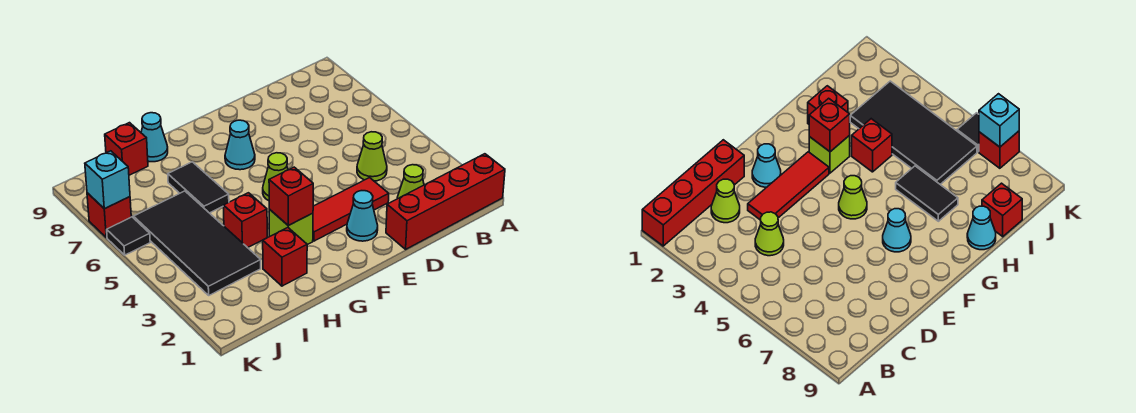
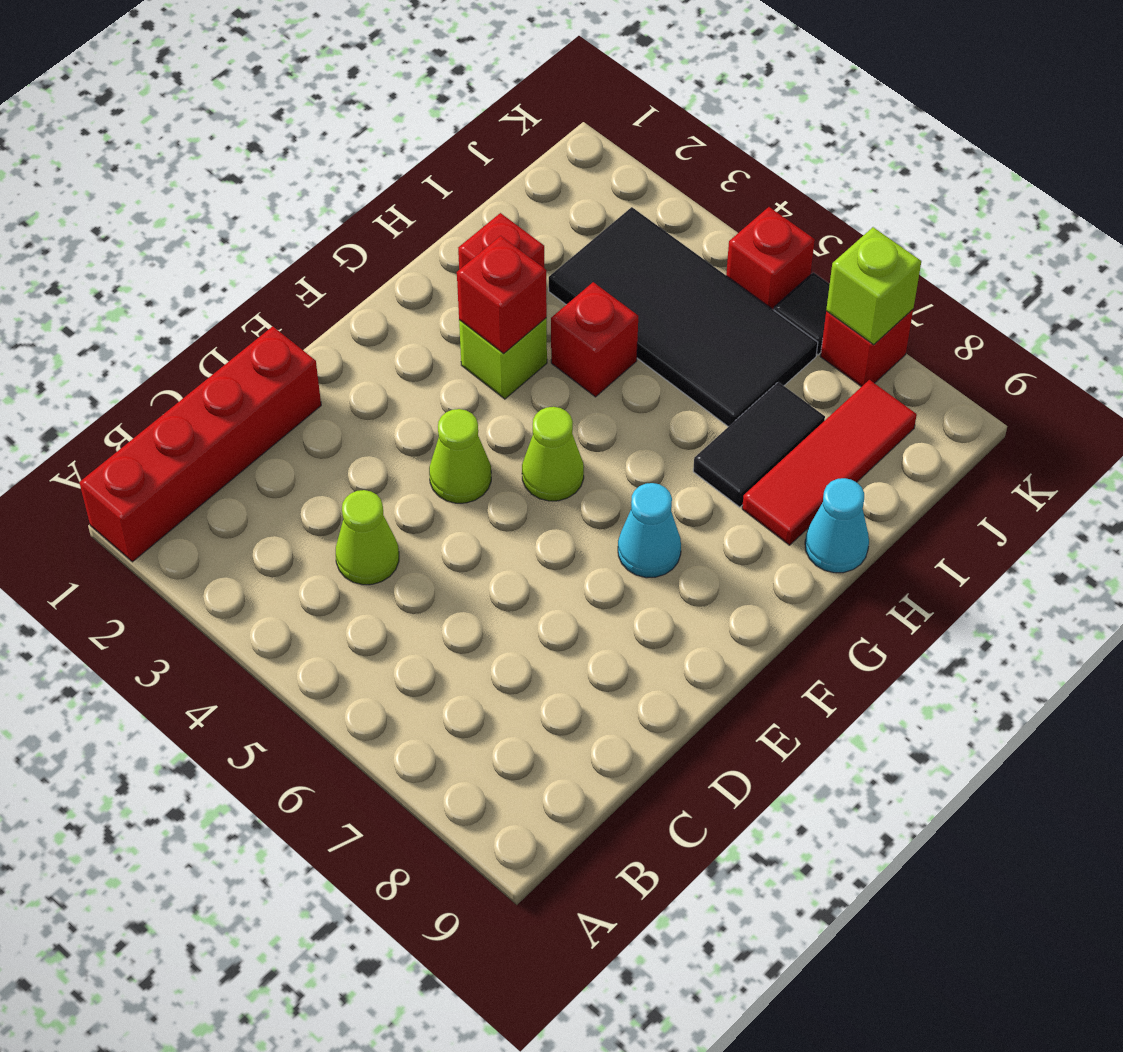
lime 1x1 cone [397,165,424,199] -> lime 1x1 cone moved to [429,409,491,503]
red 1x3 tile [313,178,389,241] -> red 1x3 tile moved to [742,380,917,545]
cyan 1x1 cone [347,191,378,241] -> none
black 1x2 tile [168,162,229,213] -> black 1x2 tile turned to [693,382,825,507]
red 1x1 brick [105,123,148,175] -> red 1x1 brick moved to [726,207,815,310]
cyan 1x1 brick [85,151,130,209] -> lime 1x1 brick [826,227,921,345]

